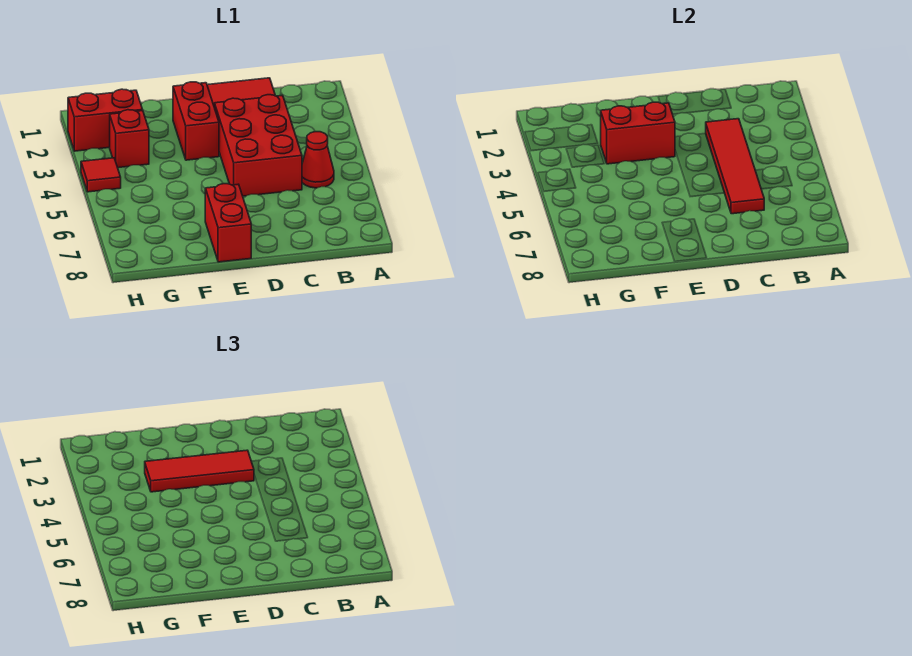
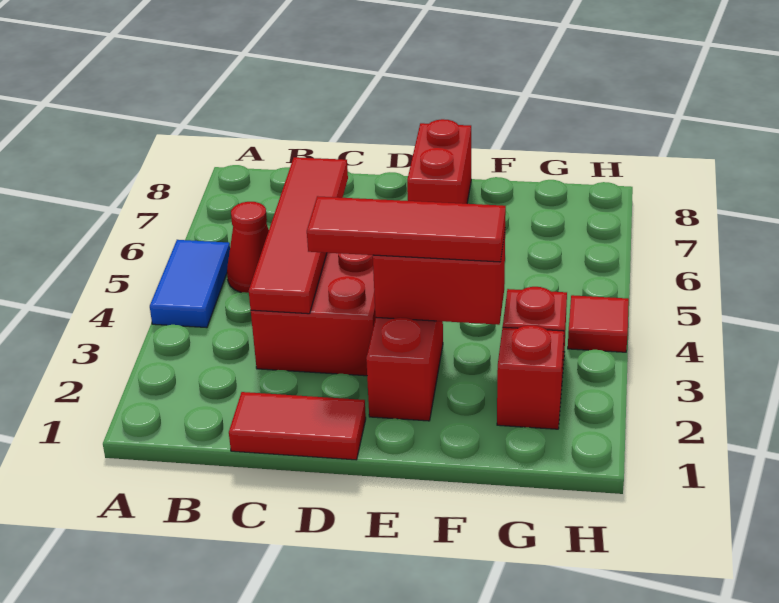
none -> blue 1x2 tile [150,240,230,328]
red 1x2 brick [68,89,143,151] -> red 1x1 brick [497,325,564,429]

